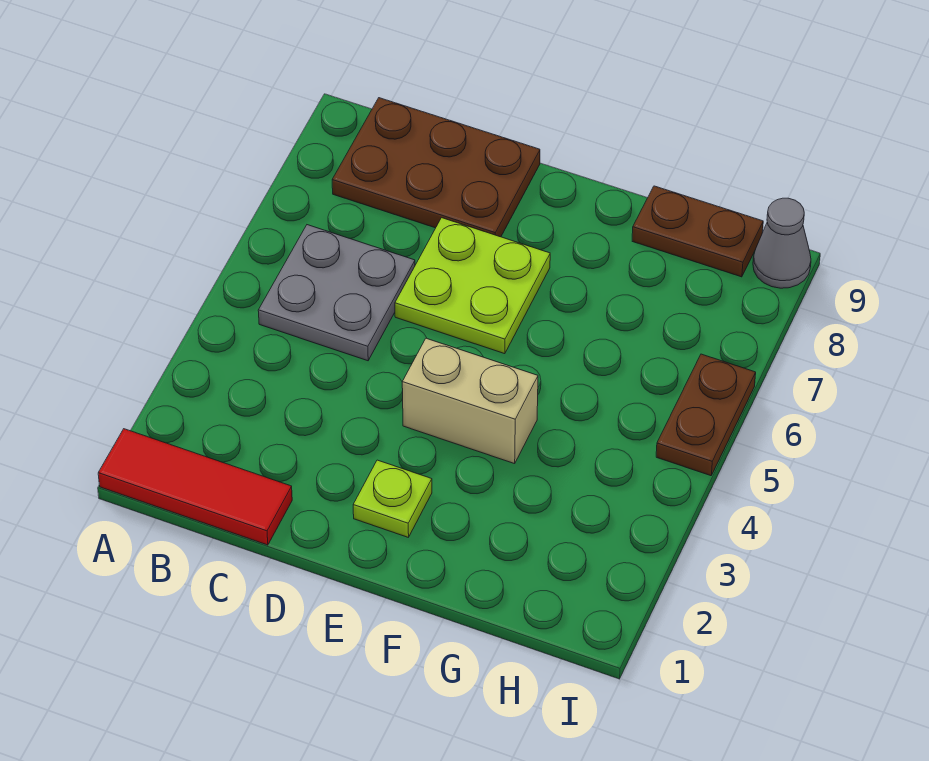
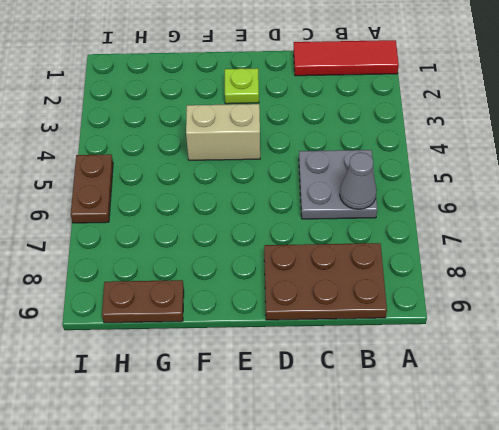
lime 2x2 plate [395,218,550,354] -> none
grey 1x1 cone [753,198,811,288] -> grey 1x1 cone moved to [340,153,377,209]

